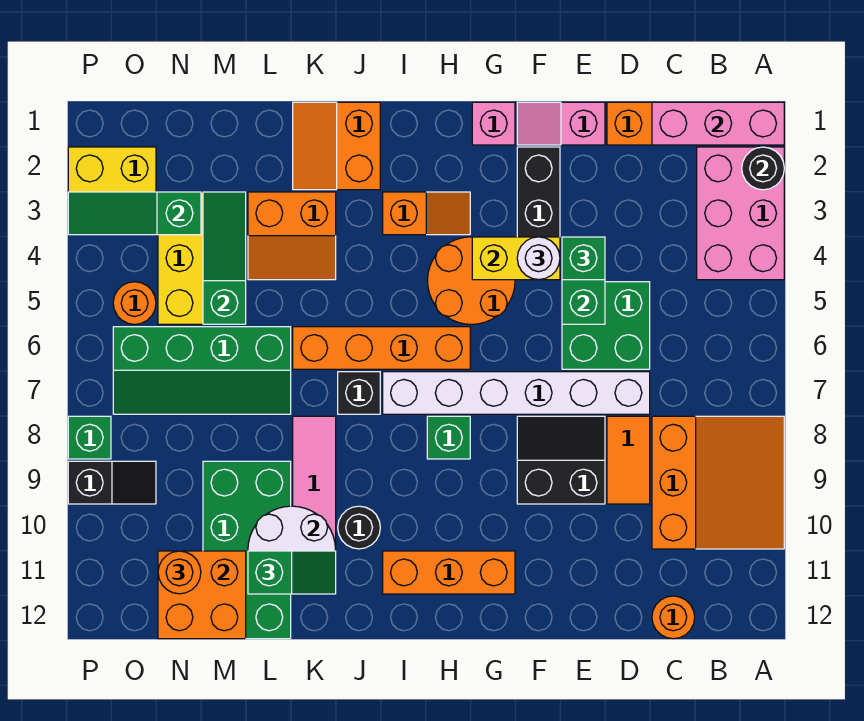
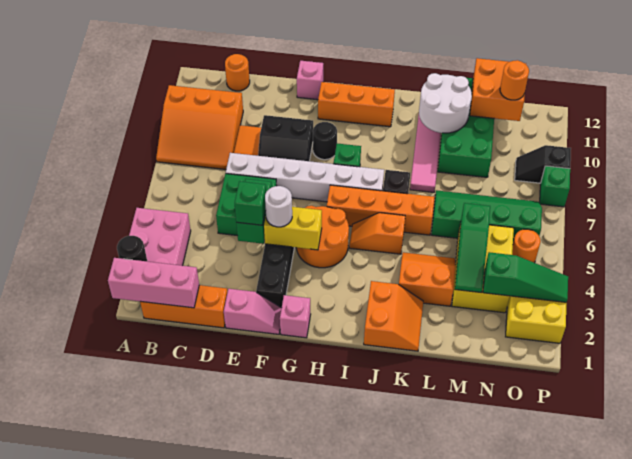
orange 3x3 slope [652,416,784,549] -> orange 3x3 slope turned to [156,85,243,169]
none -> pink 1x1 brick [297,61,323,100]
orange 1x2 slope [383,192,470,235] -> orange 1x2 slope moved to [349,213,405,254]
black 1x1 round brick [338,506,380,549] -> black 1x1 round brick moved to [313,122,337,160]
green 1x2 slope [248,551,336,594] -> none

